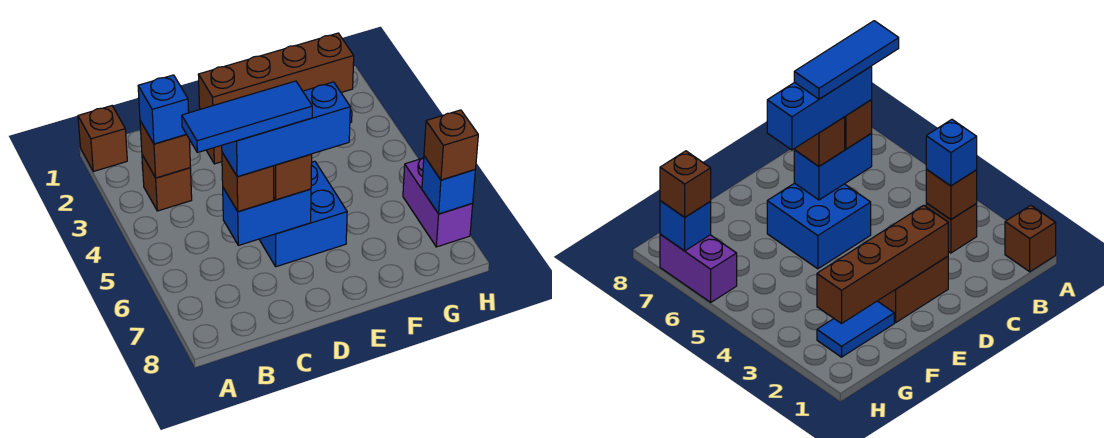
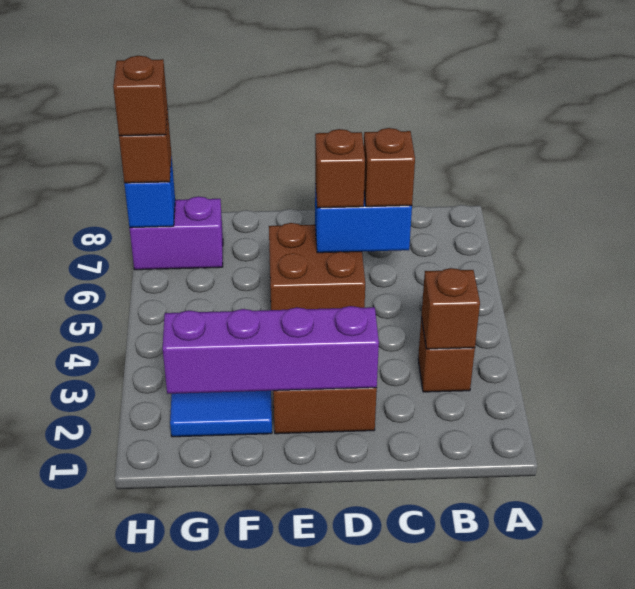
brown 1x1 brick [78,106,127,172] -> brown 1x1 brick moved to [113,56,168,136]
blue 1x1 brick [138,75,189,144] -> none
blue 1x3 tile [182,81,312,153] -> none
blue 1x3 brick [222,82,350,177] -> none
brown 1x4 brick [198,33,354,109] -> purple 1x4 brick [163,306,379,394]
blue 2x2 brick [259,161,347,267] -> brown 2x2 brick [269,223,365,310]
purple 1x2 brick [403,158,473,247] -> purple 1x2 brick turned to [130,196,223,270]

